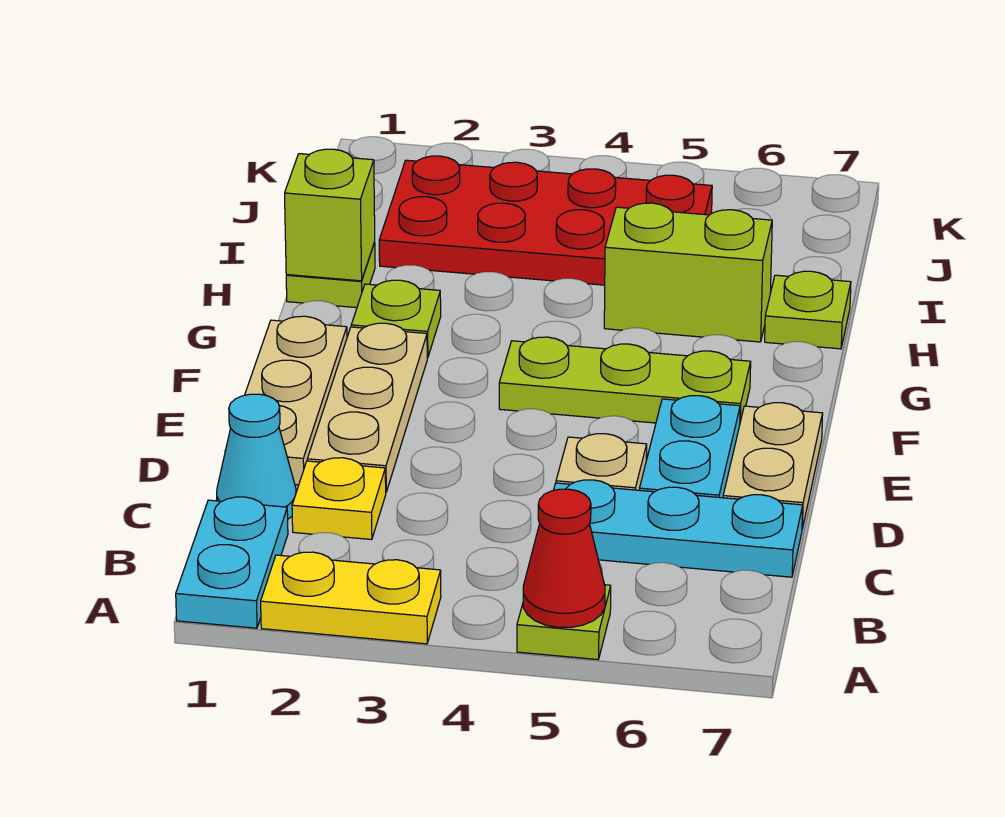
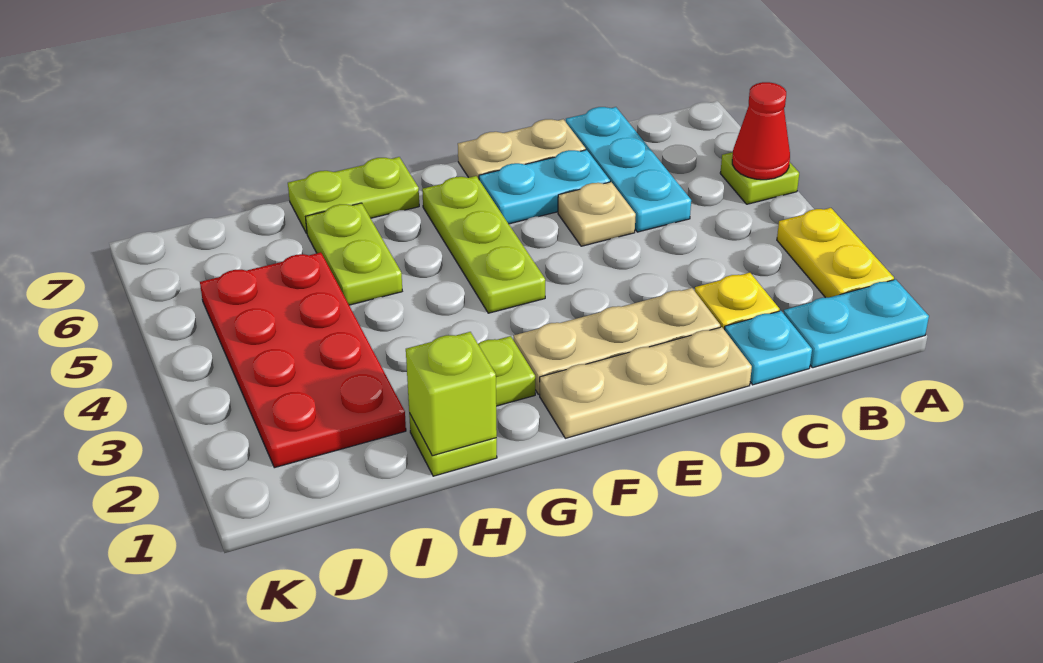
cyan 1x1 cone [217,394,296,519] -> cyan 1x1 plate [725,311,812,385]
lime 1x2 brick [604,203,772,342] -> lime 1x2 plate [306,203,402,305]
lime 1x1 plate [765,271,851,349] -> lime 1x2 plate [288,157,419,234]

